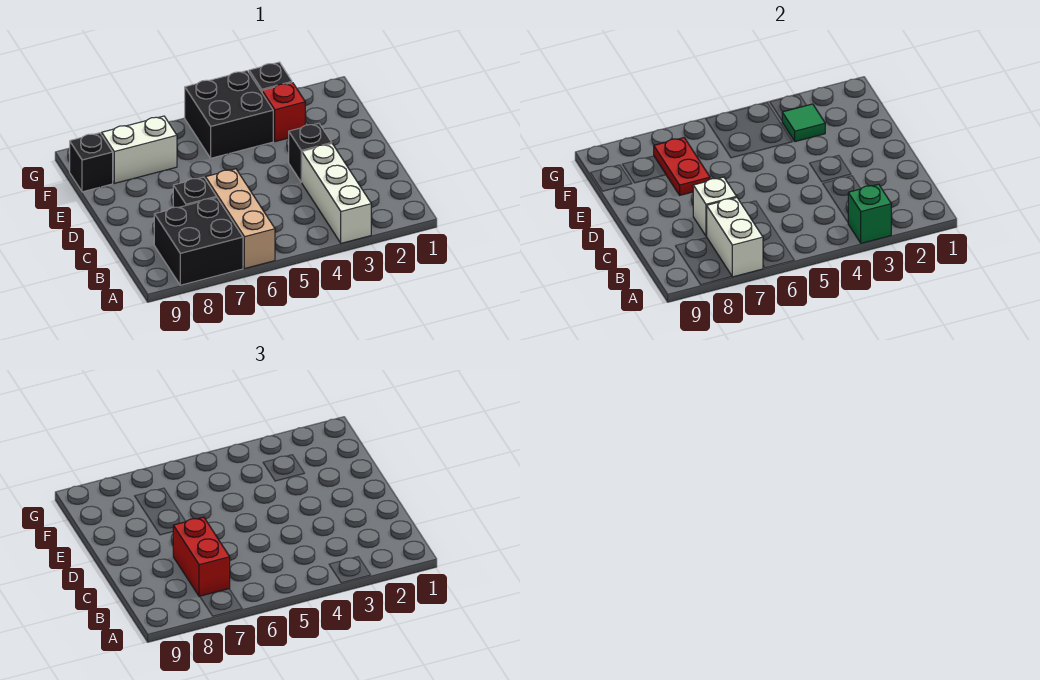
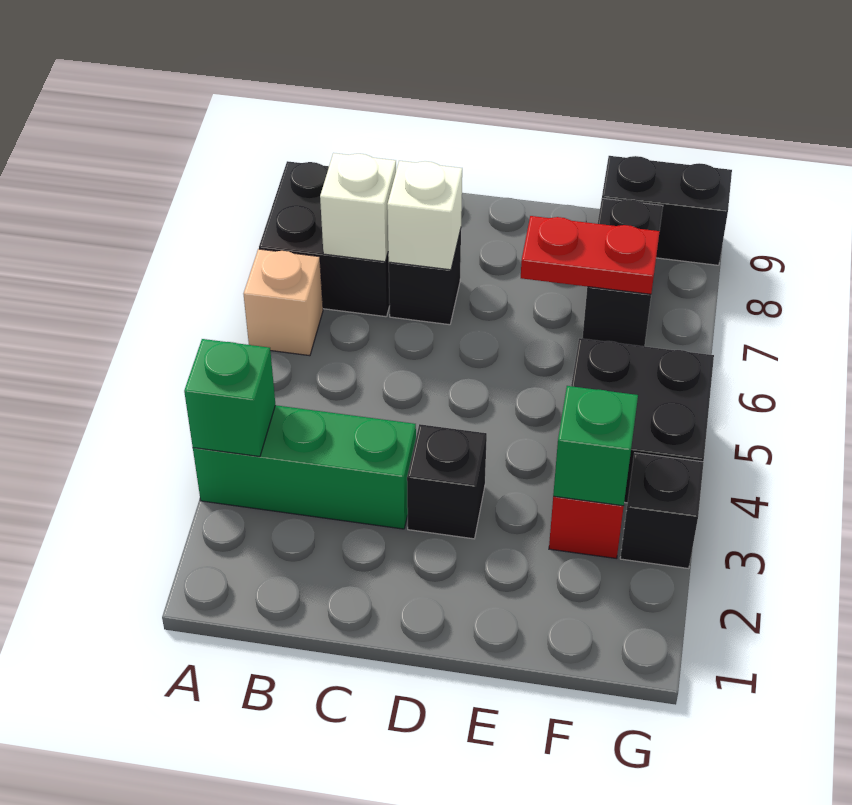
white 1x3 brick [302,144,371,243] -> green 1x3 brick [193,405,416,529]
tan 1x3 brick [205,169,275,269] -> tan 1x1 brick [244,249,323,356]
white 1x2 brick [707,198,763,277] -> white 1x1 brick [320,153,396,262]
red 1x2 brick [173,517,230,597] -> none
green 1x1 tile [782,104,825,142] -> green 1x1 brick [553,386,638,506]
white 1x2 brick [102,116,177,183] -> black 1x2 brick [582,198,663,346]
black 1x1 brick [70,133,113,192] -> black 1x2 brick [602,156,732,265]

